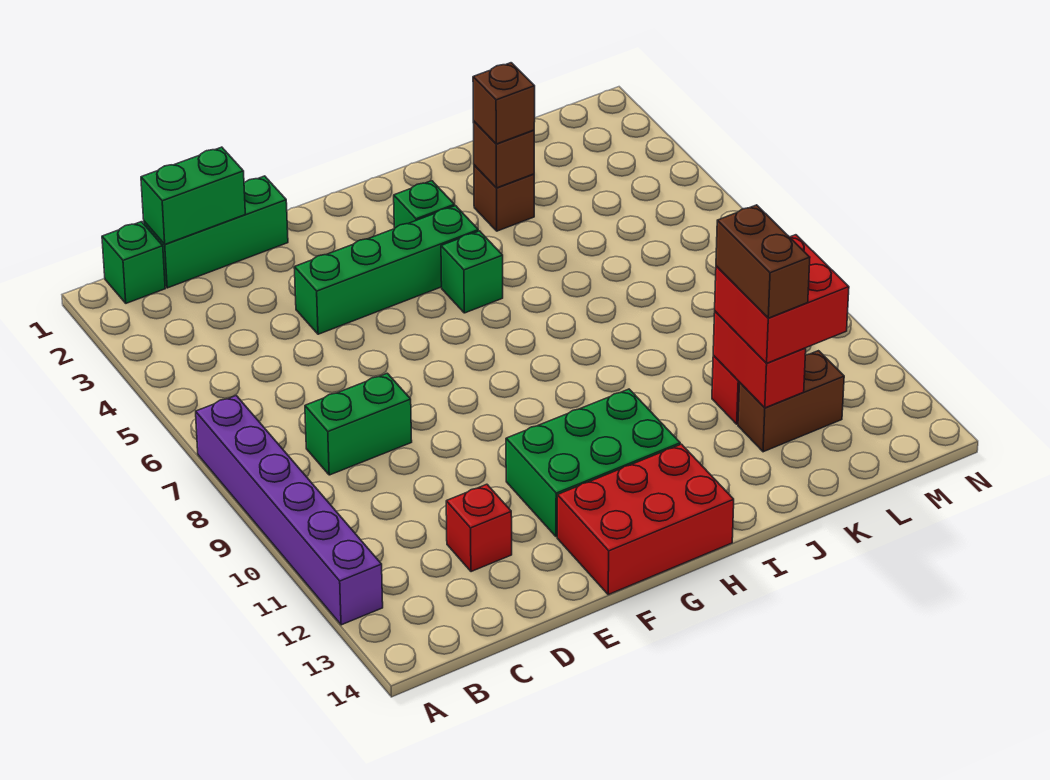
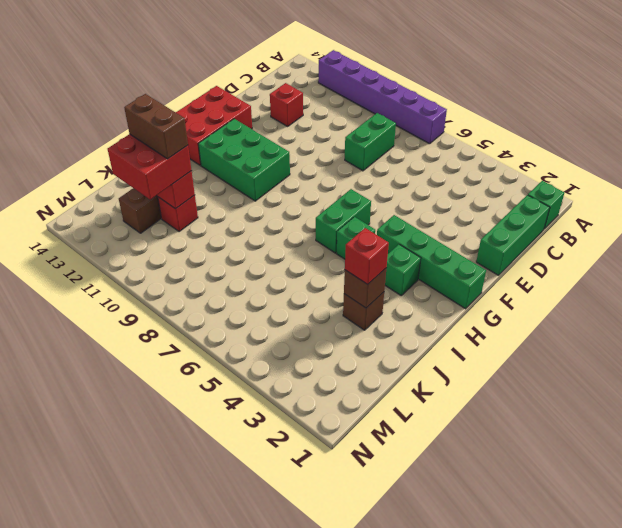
green 1x2 brick [141,147,245,244] -> green 1x2 brick moved to [316,189,371,253]
green 1x4 brick [294,206,478,334] -> green 1x4 brick turned to [377,215,486,309]
green 2x3 brick [506,389,680,537] -> green 2x3 brick turned to [198,119,290,201]
brown 1x1 brick [473,63,535,144] -> red 1x1 brick [345,228,389,284]

